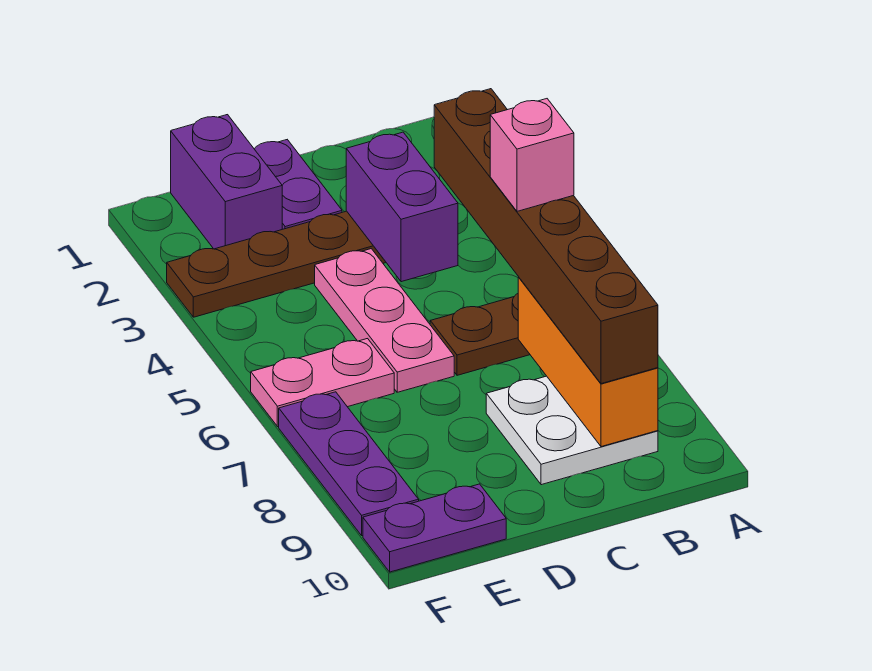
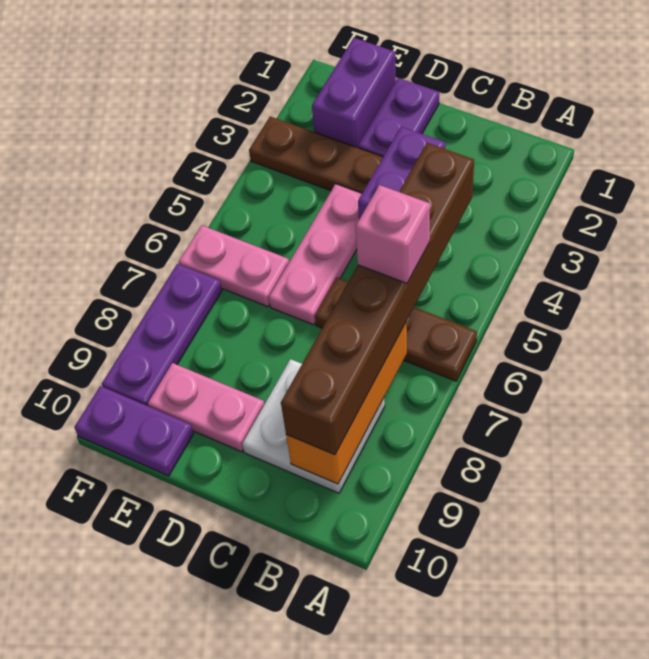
none -> pink 1x2 plate [148,363,264,452]

